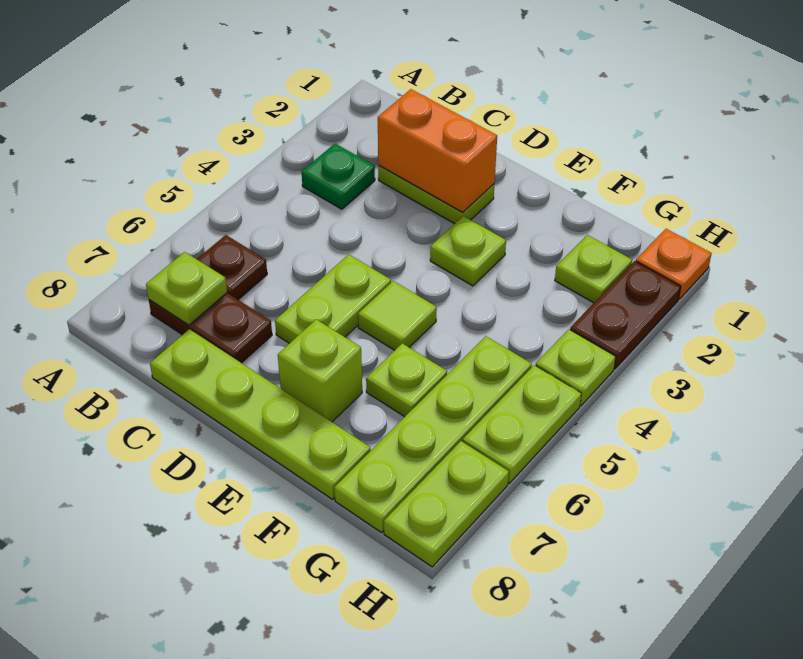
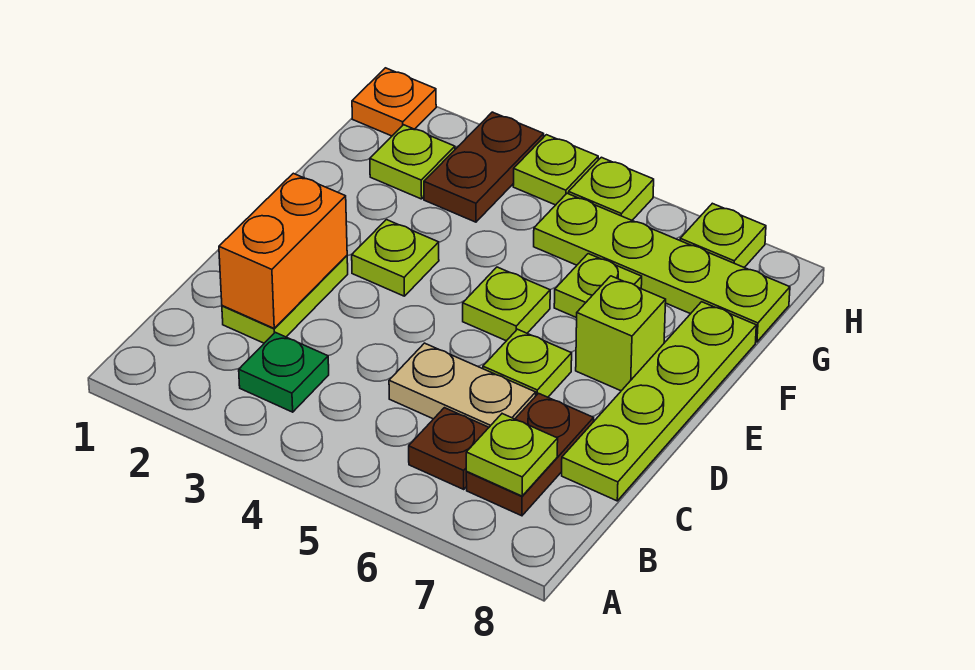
none -> tan 1x2 plate [389,343,536,427]
lime 1x2 plate [275,254,391,343] -> lime 1x1 plate [483,329,572,397]
lime 1x1 tile [358,281,437,350] -> lime 1x1 plate [463,267,550,341]
brown 1x2 plate [570,261,681,369] -> brown 1x2 plate turned to [424,112,544,222]
lime 1x2 plate [463,365,581,483] -> lime 1x1 plate [569,157,654,220]
lime 1x2 plate [384,441,509,567] -> lime 1x1 plate [680,203,766,268]

